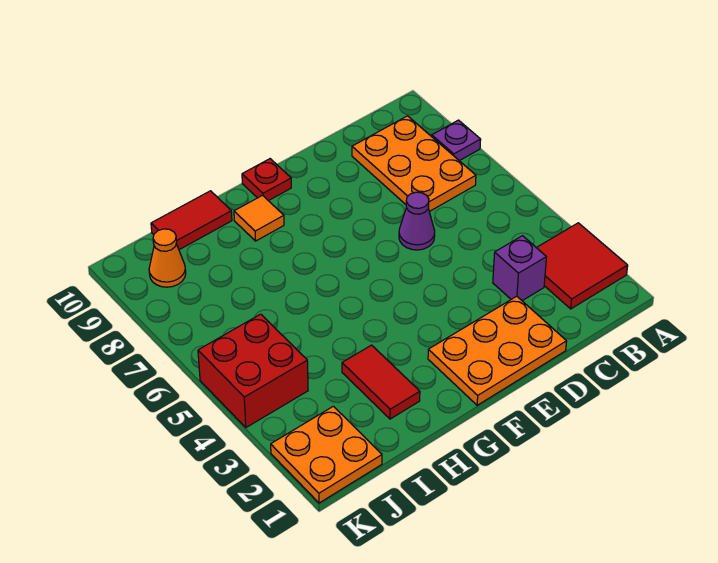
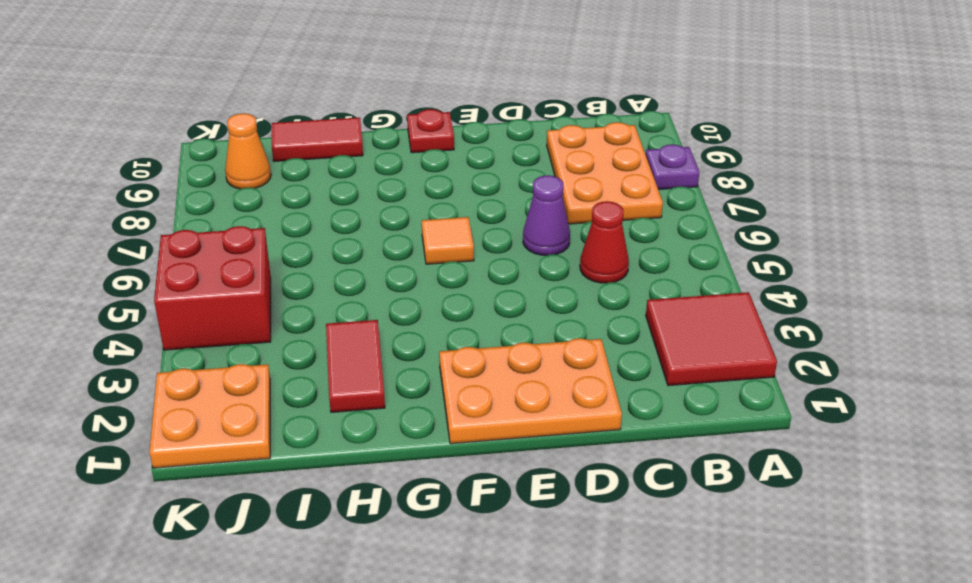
purple 1x1 brick [493,236,546,301] -> none
none -> red 1x1 cone [580,201,629,283]
orange 1x1 tile [234,195,284,241] -> orange 1x1 tile moved to [422,217,474,264]

